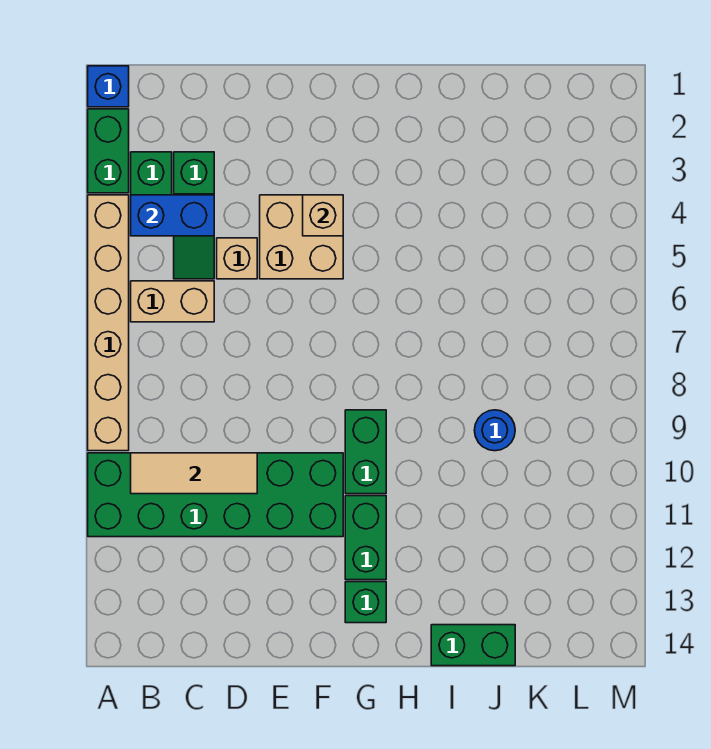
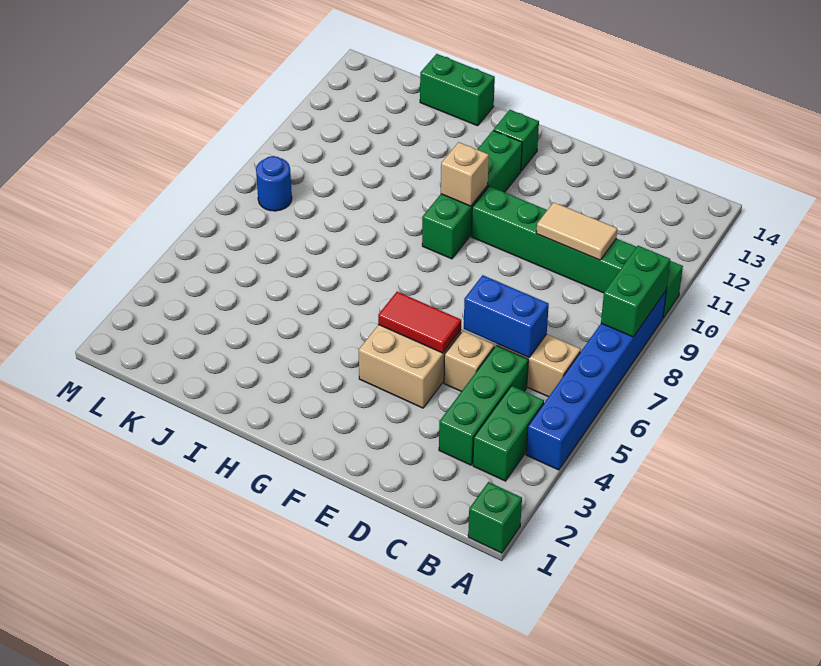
blue 1x1 brick [88,66,129,107] -> green 1x1 brick [468,482,522,553]
green 1x2 brick [88,109,129,193] -> green 1x2 brick moved to [601,246,670,337]
tan 1x6 brick [88,195,129,451] -> blue 1x6 brick [526,291,666,470]
green 2x6 brick [88,453,343,537] -> green 1x6 brick [471,186,683,318]
blue 1x2 brick [131,195,214,236] -> blue 1x2 brick moved to [464,275,549,358]
tan 1x3 tile [131,453,257,494] -> tan 1x2 tile [536,202,617,260]
green 1x3 slope [174,152,214,279] -> green 1x3 brick [439,345,528,465]
none -> red 1x2 tile [378,292,461,353]
tan 1x1 brick [303,195,343,236] -> tan 1x1 brick moved to [441,142,489,206]
blue 1x1 round brick [474,410,515,451] -> blue 1x1 round brick moved to [256,156,292,211]

